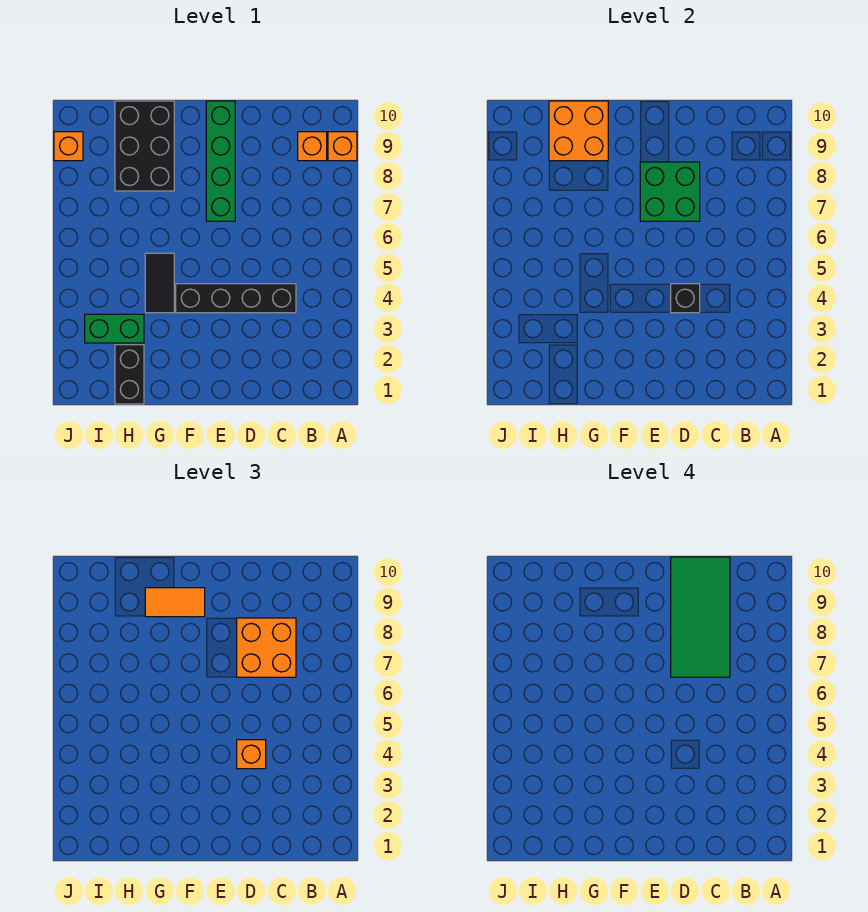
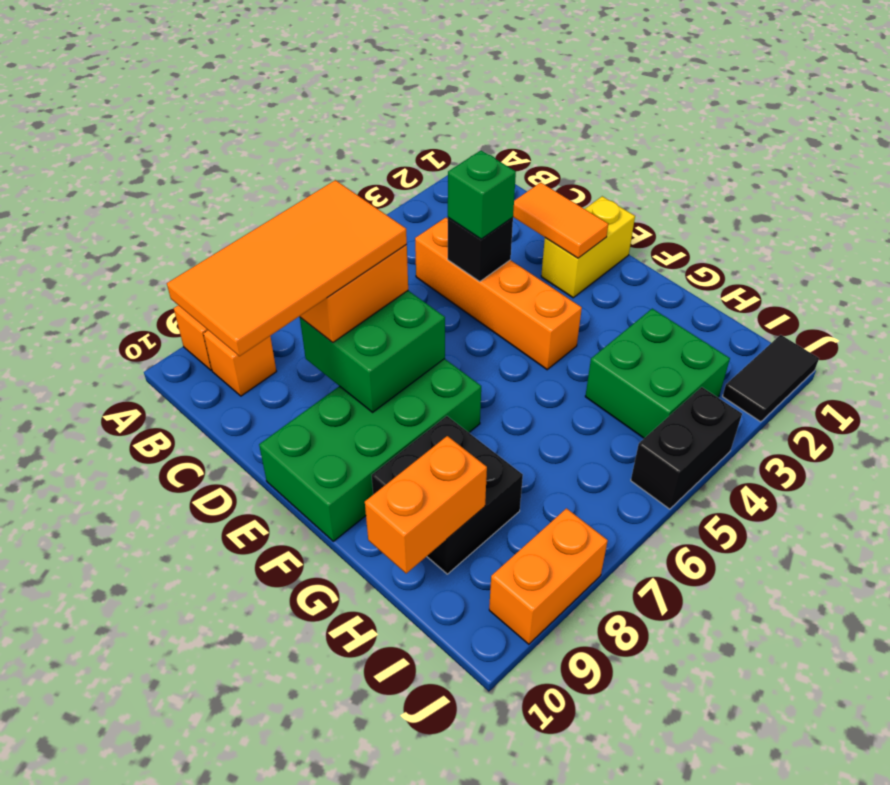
black 1x4 brick [176,284,296,313] -> orange 1x4 brick [415,218,582,370]
green 2x4 tile [671,557,730,677] -> orange 2x4 tile [167,180,407,356]
orange 1x1 brick [237,740,266,769] -> green 1x1 brick [448,150,516,239]
none -> yellow 1x2 brick [541,196,635,298]
green 1x4 brick [206,101,235,221] -> green 2x4 brick [259,359,481,541]
orange 1x2 tile [145,588,205,617] -> orange 1x2 tile moved to [513,183,608,258]
black 1x2 tile [145,253,174,313] -> black 1x2 tile moved to [723,335,819,422]
black 2x3 brick [115,101,174,191] -> black 2x2 brick [372,416,523,574]
orange 2x2 brick [549,101,608,161] -> orange 1x2 brick [365,436,487,573]
black 1x2 brick [115,345,144,404] -> black 1x2 brick moved to [631,387,742,509]
green 1x2 brick [85,314,144,343] -> green 2x2 brick [585,309,730,438]
orange 1x1 brick [54,132,83,161] -> orange 1x2 brick [489,508,608,644]

